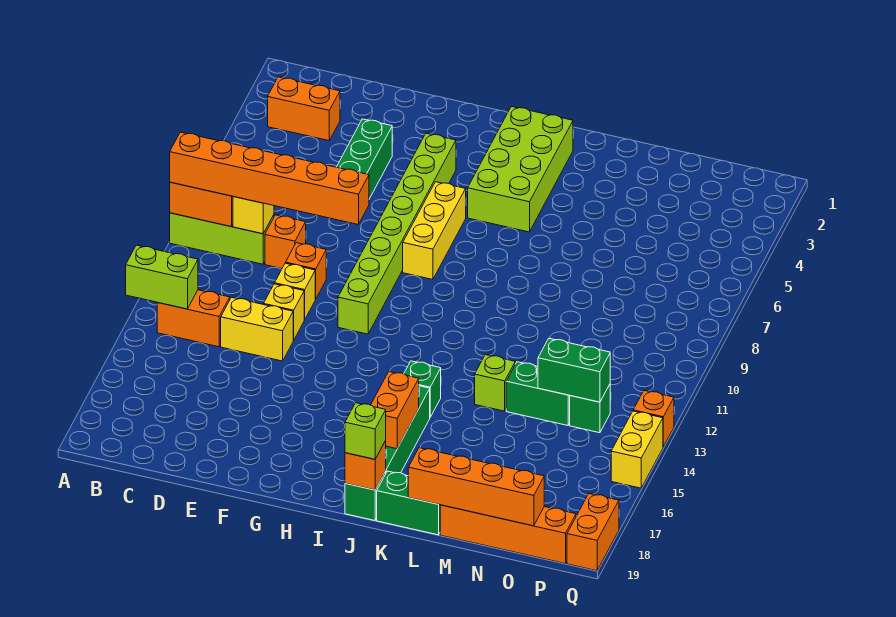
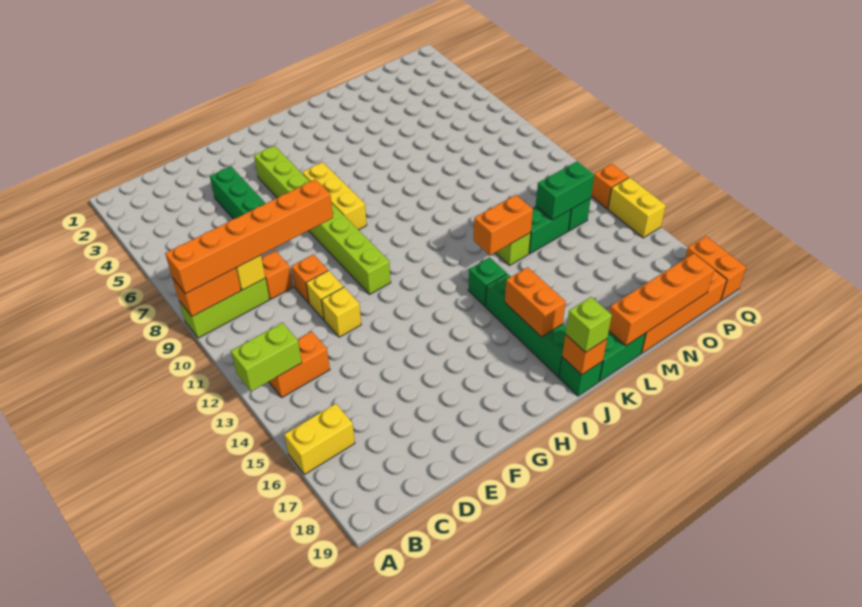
orange 1x2 brick [268,77,340,141] -> orange 1x2 brick moved to [474,195,533,255]
yellow 1x2 brick [221,297,293,361] -> yellow 1x2 brick moved to [284,404,355,475]
lime 2x4 brick [468,106,573,232] -> none

